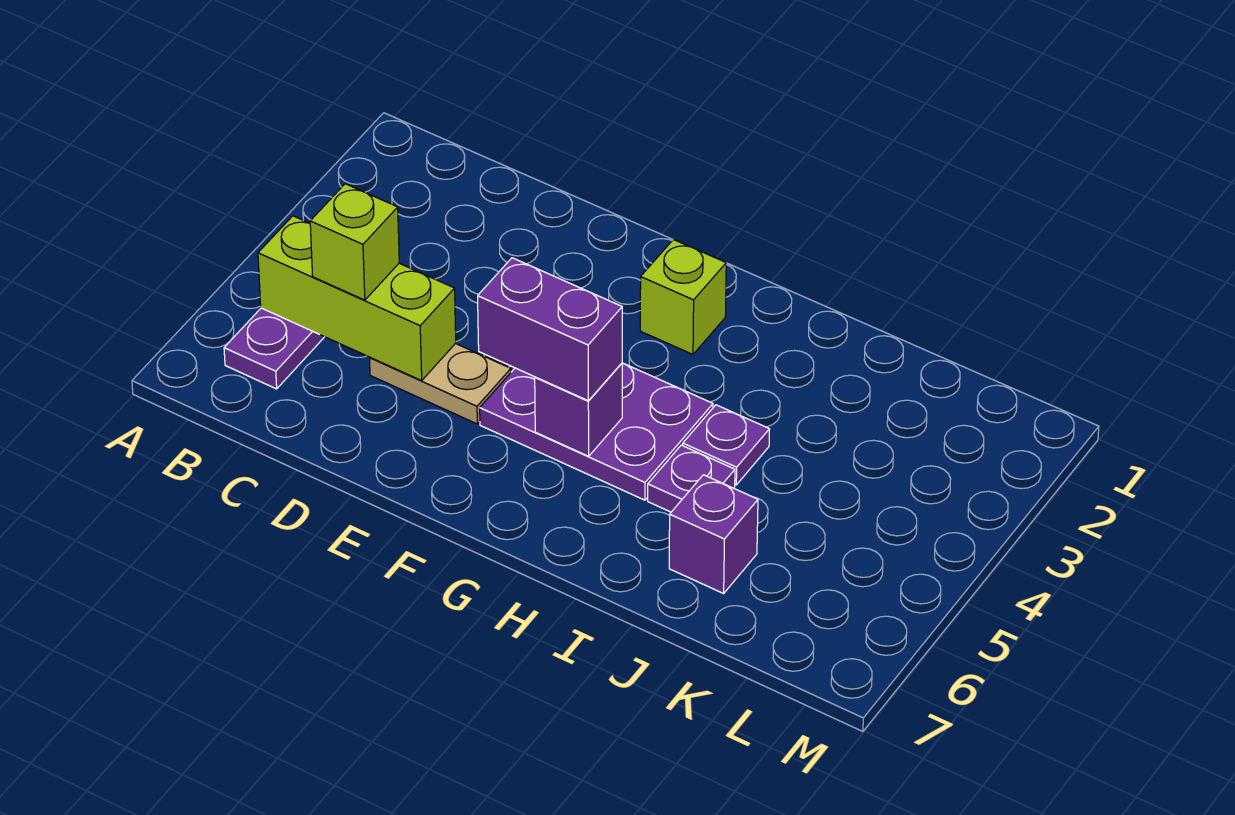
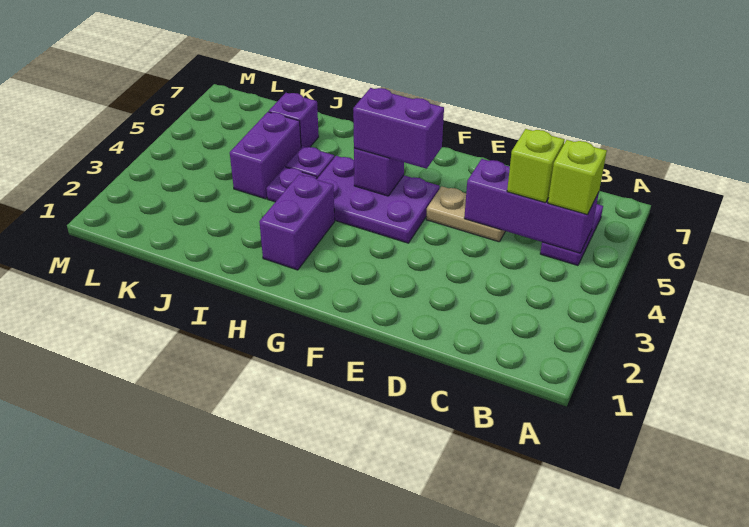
lime 1x3 brick [258,216,456,381] -> purple 1x3 brick [464,159,599,253]
lime 1x1 brick [640,240,726,354] -> lime 1x1 brick moved to [548,140,607,214]
none -> purple 1x2 brick [259,174,335,270]
none -> purple 1x2 brick [230,112,301,199]

